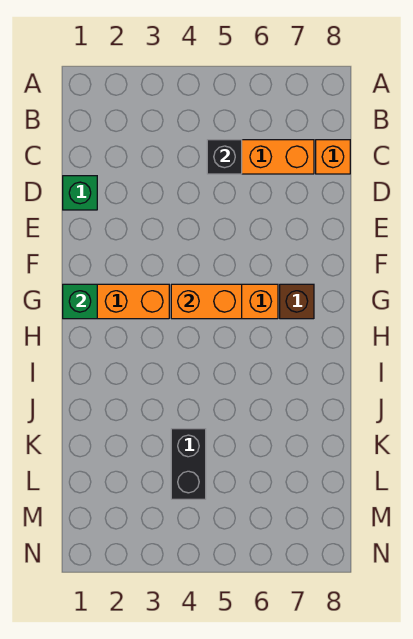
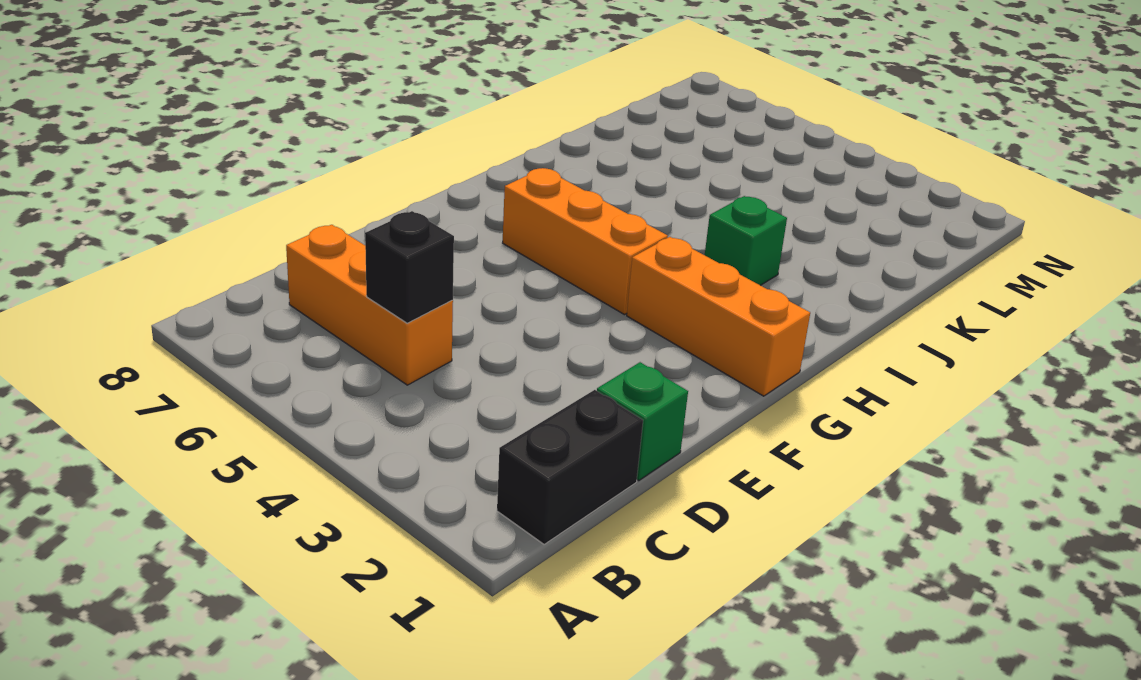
orange 1x1 brick [316,140,350,174] -> none
green 1x1 brick [63,284,97,319] -> green 1x1 brick moved to [705,196,787,285]
orange 1x2 brick [171,284,242,319] -> none
brown 1x1 brick [280,284,314,319] -> none
black 1x2 brick [171,429,206,499] -> black 1x2 brick moved to [497,390,643,545]

